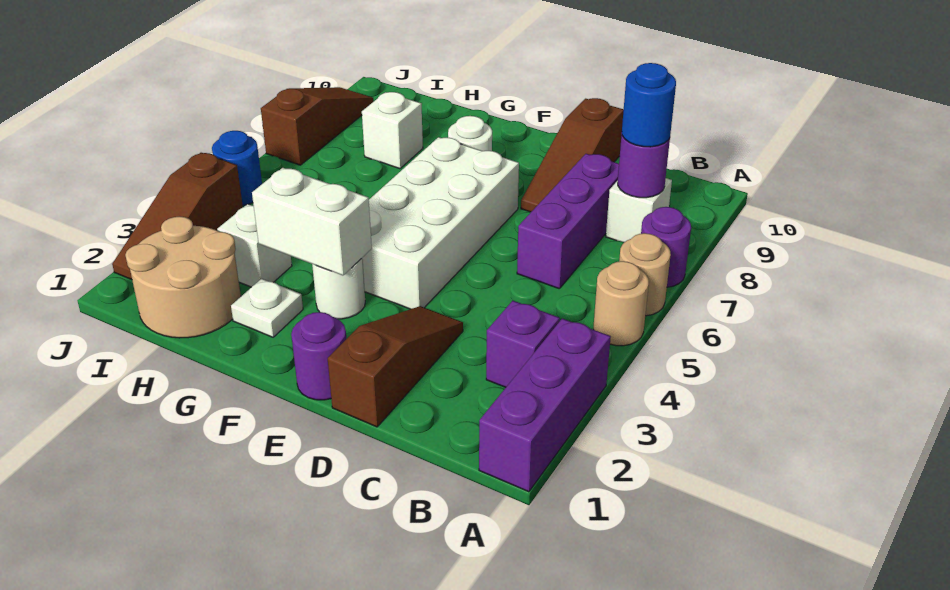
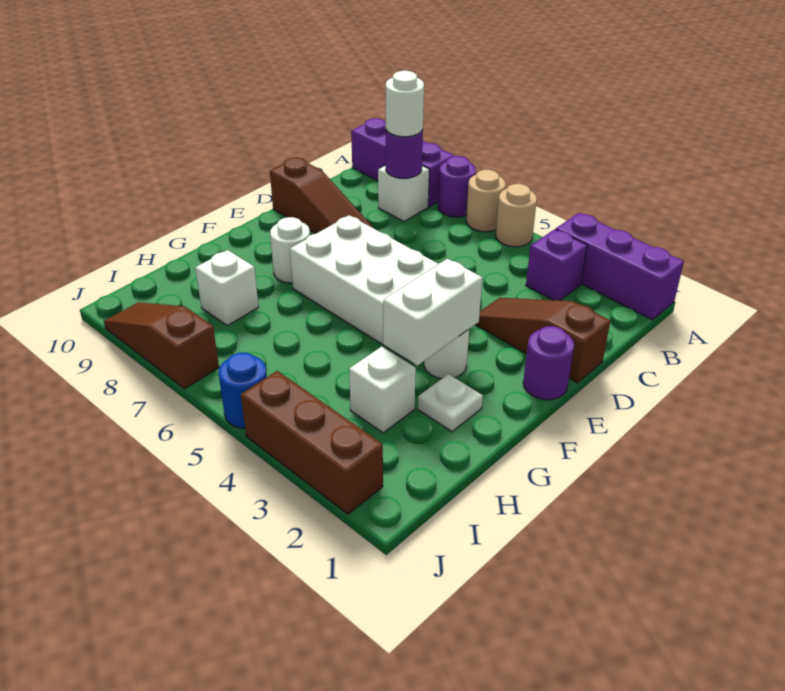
blue 1x1 round brick [622,63,676,147] -> white 1x1 round brick [386,71,424,137]
purple 1x3 brick [517,154,619,289] -> purple 1x3 brick moved to [351,118,454,207]
tan 2x2 round brick [125,216,241,338] -> none
brown 1x3 slope [112,153,243,280] -> brown 1x3 brick [241,371,383,514]

